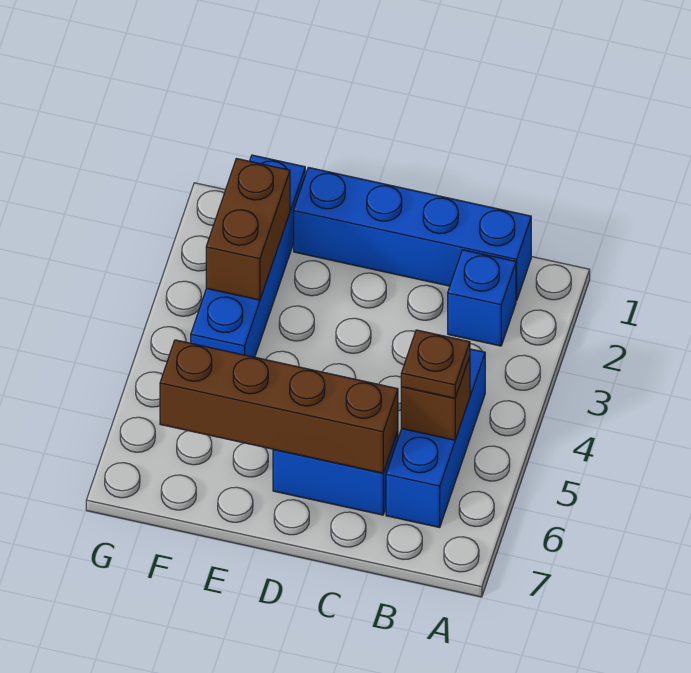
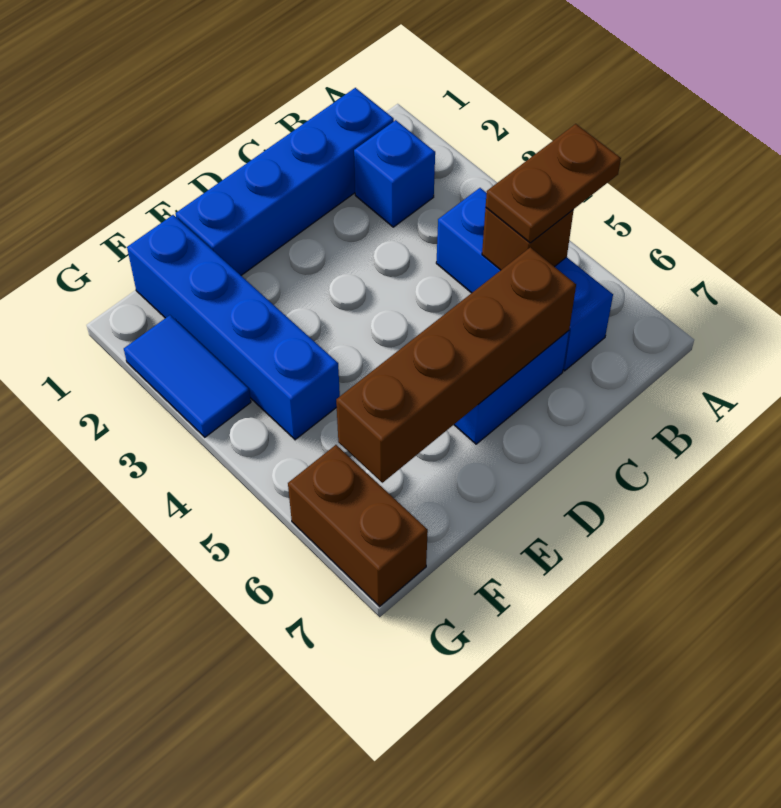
brown 1x1 plate [401,330,470,398] -> brown 1x2 plate [486,124,621,243]
brown 1x2 brick [206,159,290,300] -> brown 1x2 brick moved to [288,445,428,606]
none -> blue 1x2 tile [124,315,251,437]

